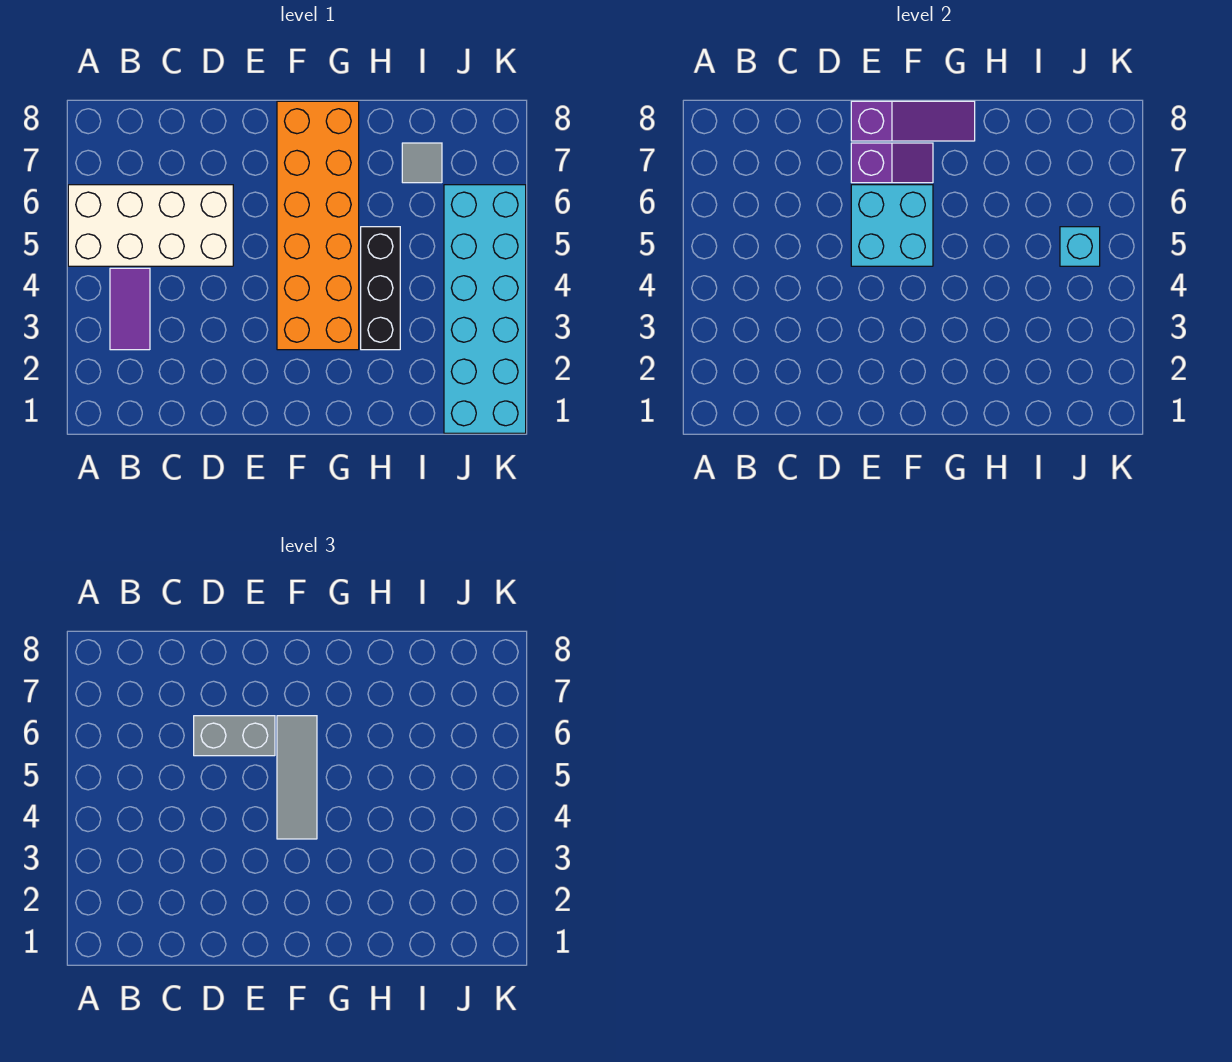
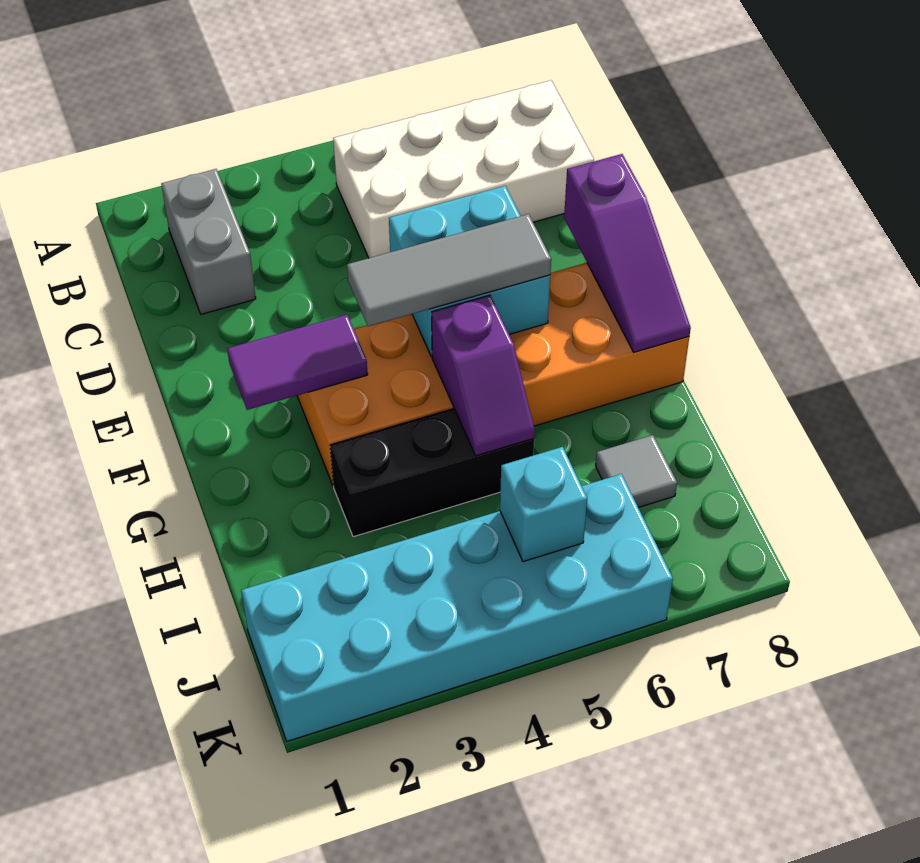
white 2x4 brick [68,185,233,266] -> white 2x4 brick turned to [333,80,594,258]
purple 1x2 tile [110,268,150,350] -> purple 1x2 tile moved to [227,315,368,410]
grey 1x2 brick [194,716,275,756] -> grey 1x2 brick moved to [161,169,256,314]
purple 1x2 slope [851,143,933,183] -> purple 1x2 slope moved to [432,295,535,456]

